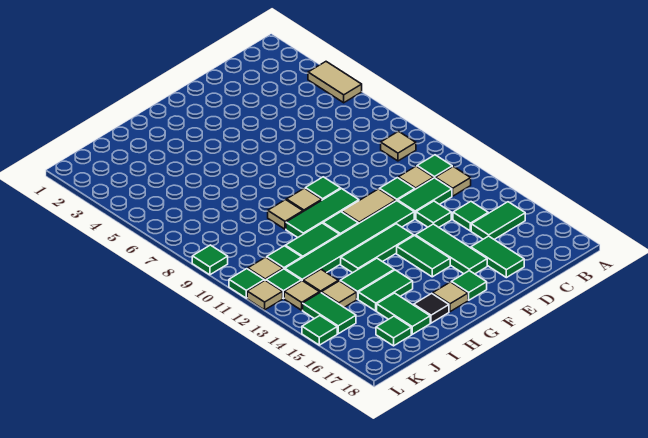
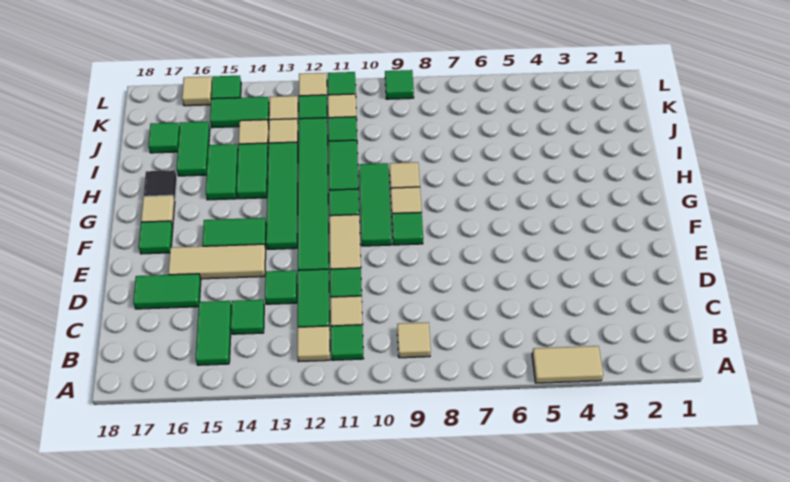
green 1x3 tile [415,224,487,274] -> tan 1x3 tile [168,244,266,279]
green 1x3 tile [341,224,414,273] -> green 1x4 tile [266,142,298,249]
green 1x2 tile [377,293,430,334] -> green 1x2 tile turned to [176,122,210,176]
none -> tan 1x1 tile [182,76,212,106]

